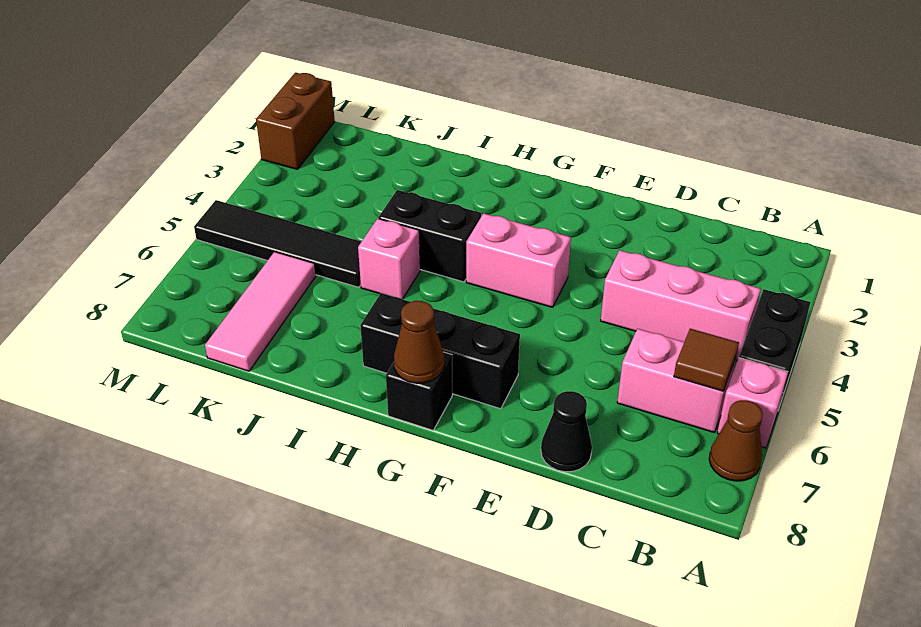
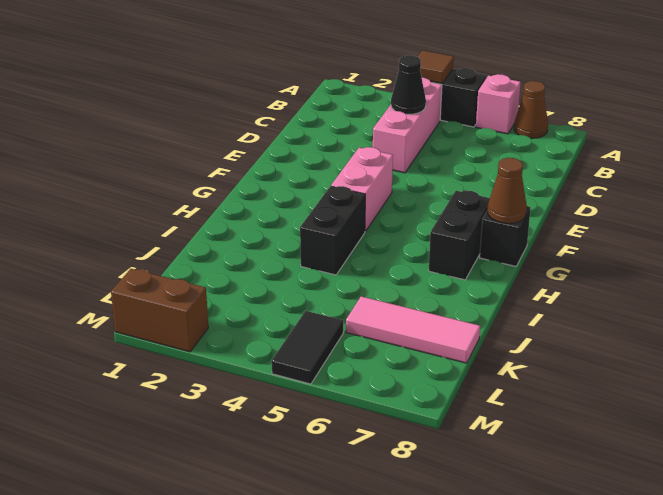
pink 1x2 brick [617,329,735,433] -> none
brown 1x1 tile [674,329,739,391] -> brown 1x1 tile moved to [418,50,454,83]
black 1x1 cone [541,391,592,472] -> black 1x1 cone moved to [391,55,426,114]
black 1x3 brick [360,293,520,409] -> black 1x2 brick [429,191,490,280]
pink 1x1 brick [358,219,420,299] -> none
black 1x4 tile [194,200,362,287] -> black 1x2 tile [272,311,343,384]

